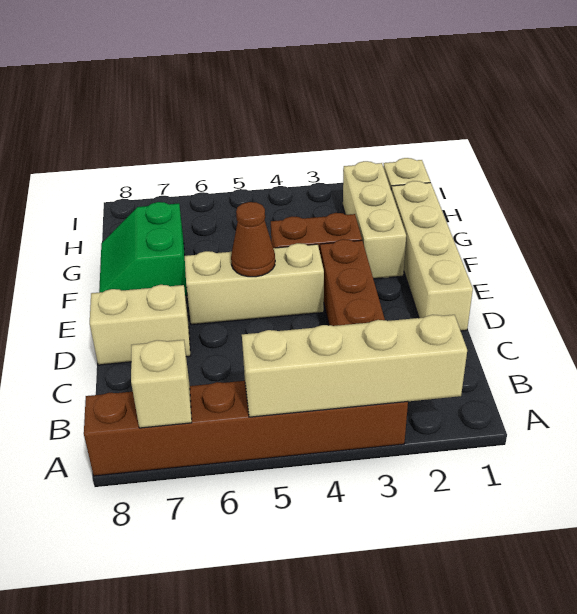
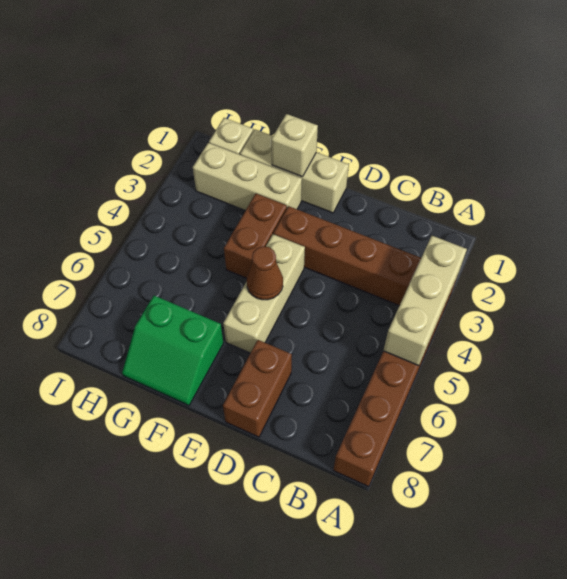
tan 1x4 brick [242,315,467,417] -> tan 1x3 brick [383,236,467,366]
tan 1x1 brick [131,340,192,428] -> tan 1x1 brick moved to [271,114,318,177]
tan 1x4 brick [391,181,473,331] -> tan 1x3 brick [240,130,349,213]
tan 1x2 brick [90,285,191,365] -> brown 1x2 brick [223,340,292,437]

